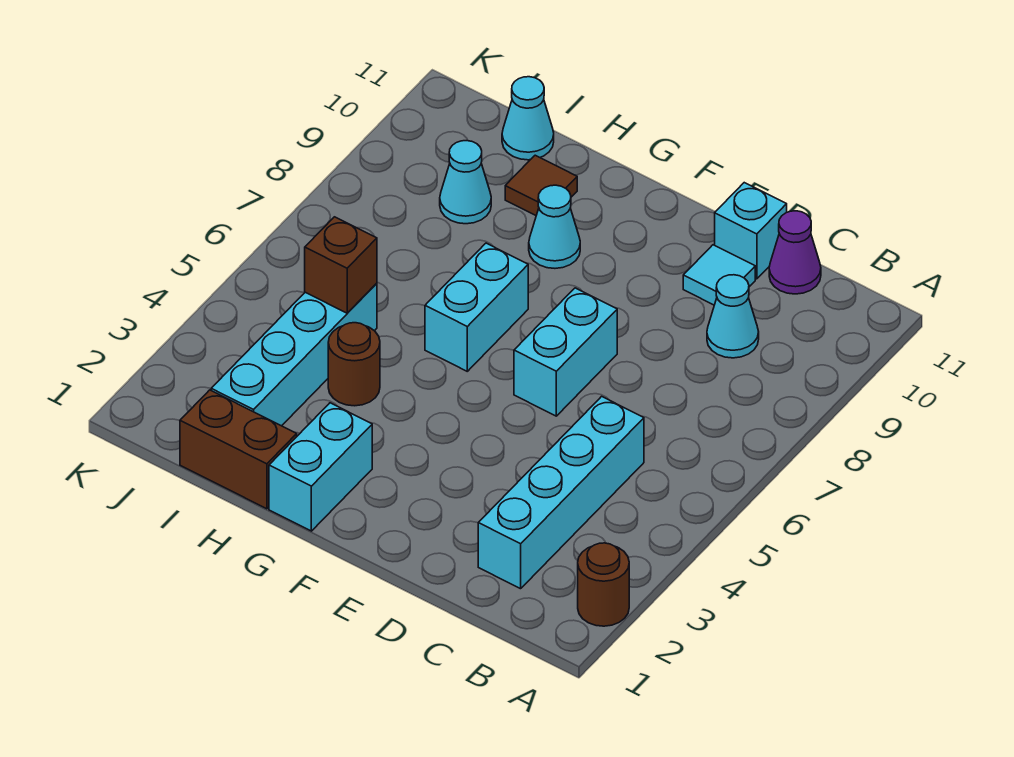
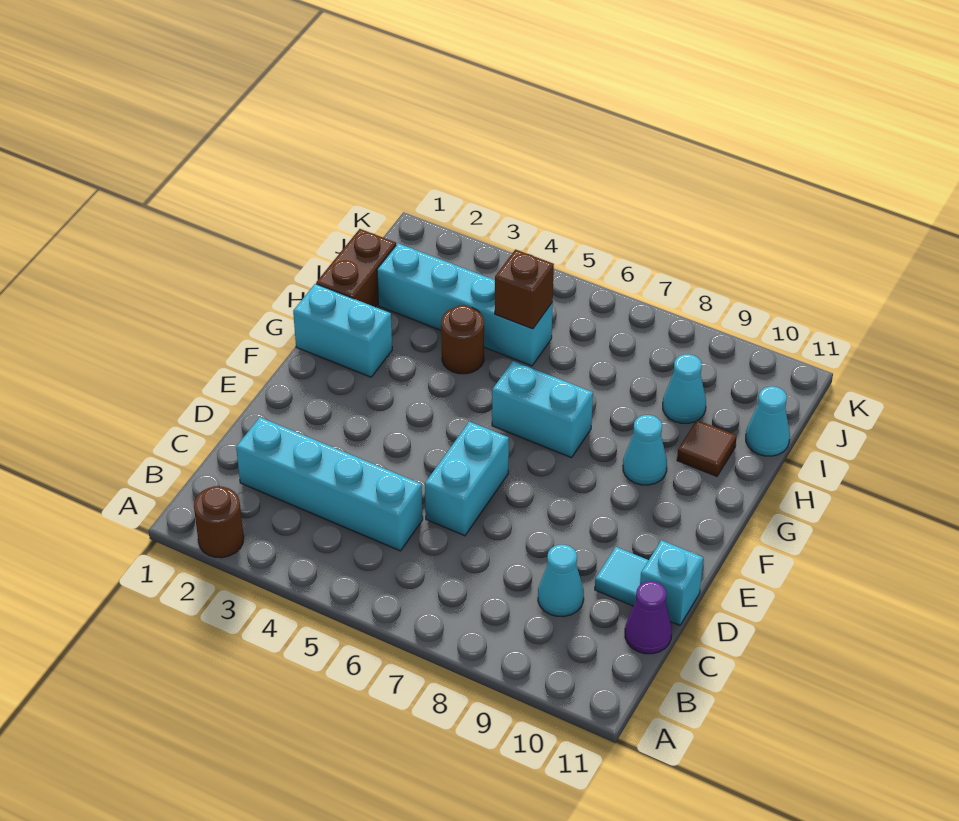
cyan 1x2 brick [514,288,617,416] -> cyan 1x2 brick turned to [425,422,509,536]

